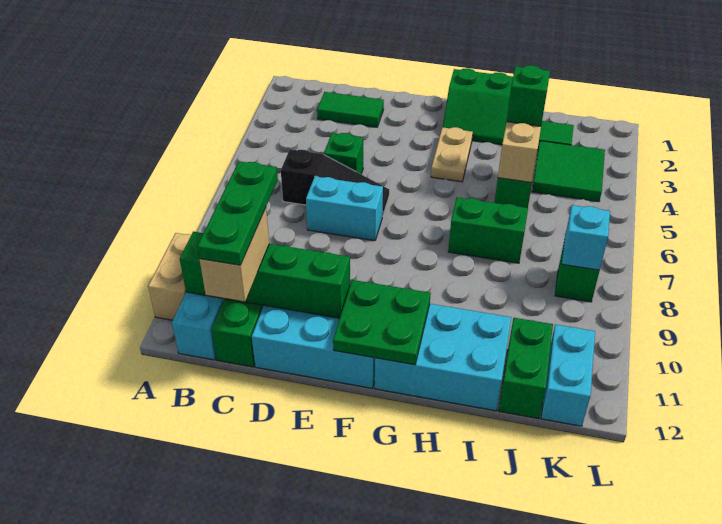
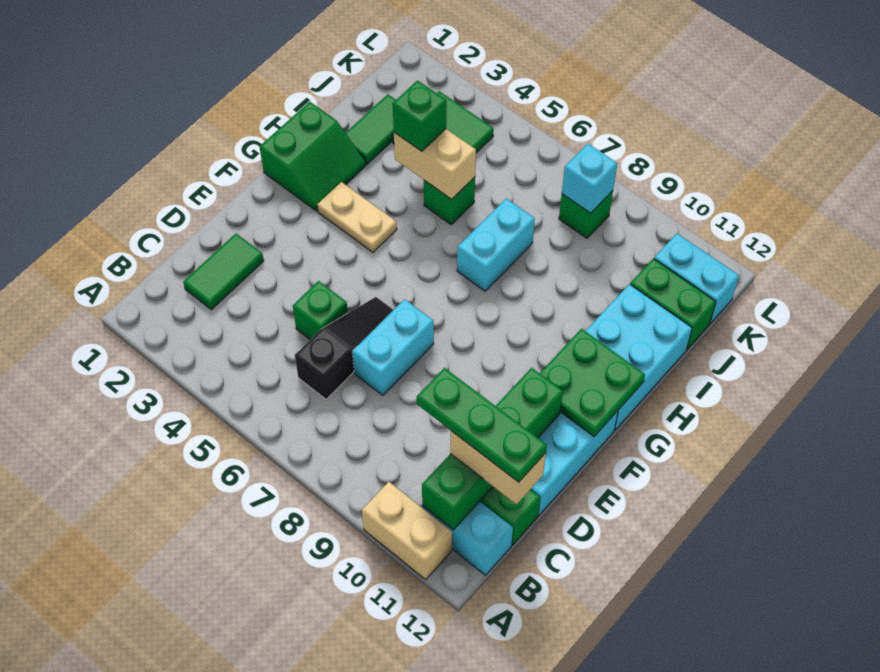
green 1x2 brick [448,197,528,263] -> cyan 1x2 brick [457,198,535,291]

